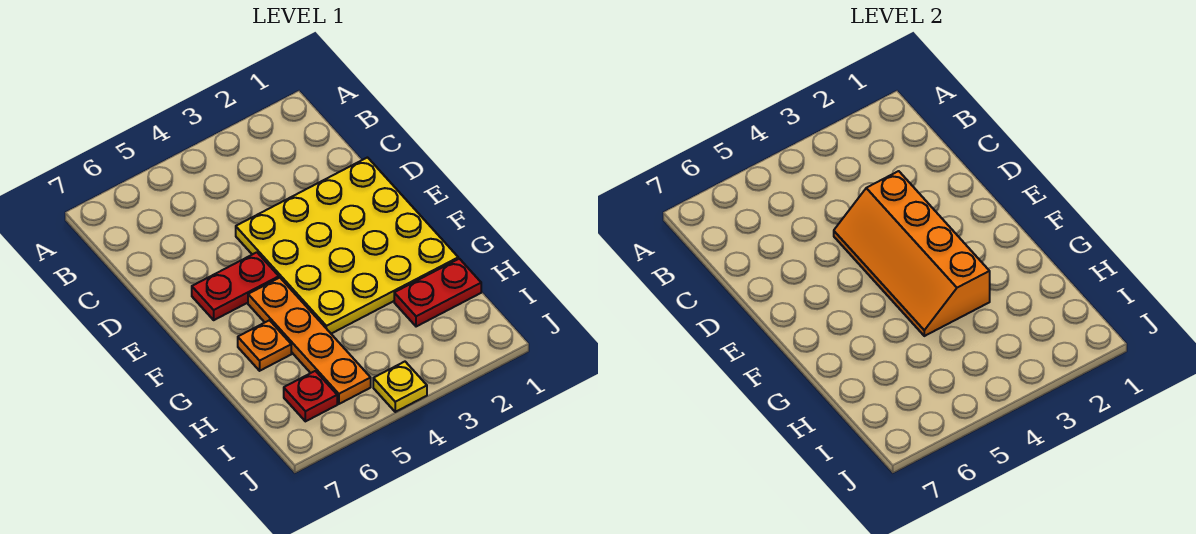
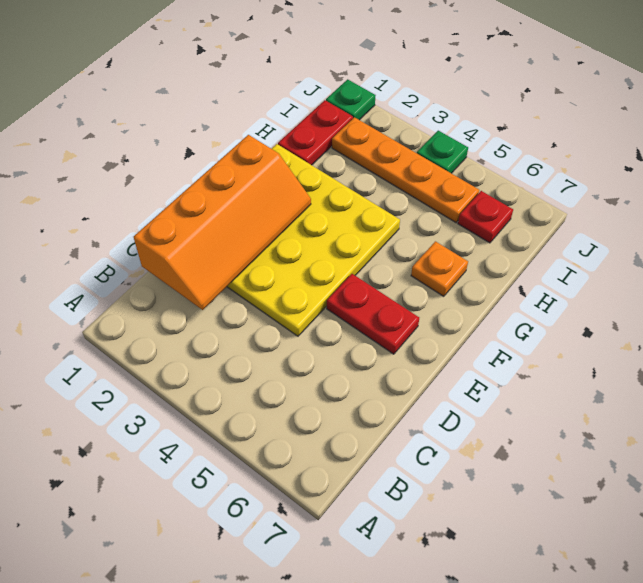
orange 2x4 slope [834,171,990,336] -> orange 2x4 slope moved to [134,135,311,310]
orange 1x4 plate [248,278,371,404] -> orange 1x4 plate turned to [332,117,479,223]
red 1x2 plate [394,259,481,327] -> red 1x2 plate turned to [278,100,353,165]
none -> green 1x1 plate [326,79,376,120]
yellow 1x1 plate [373,362,427,412] -> green 1x1 plate [417,131,468,173]

